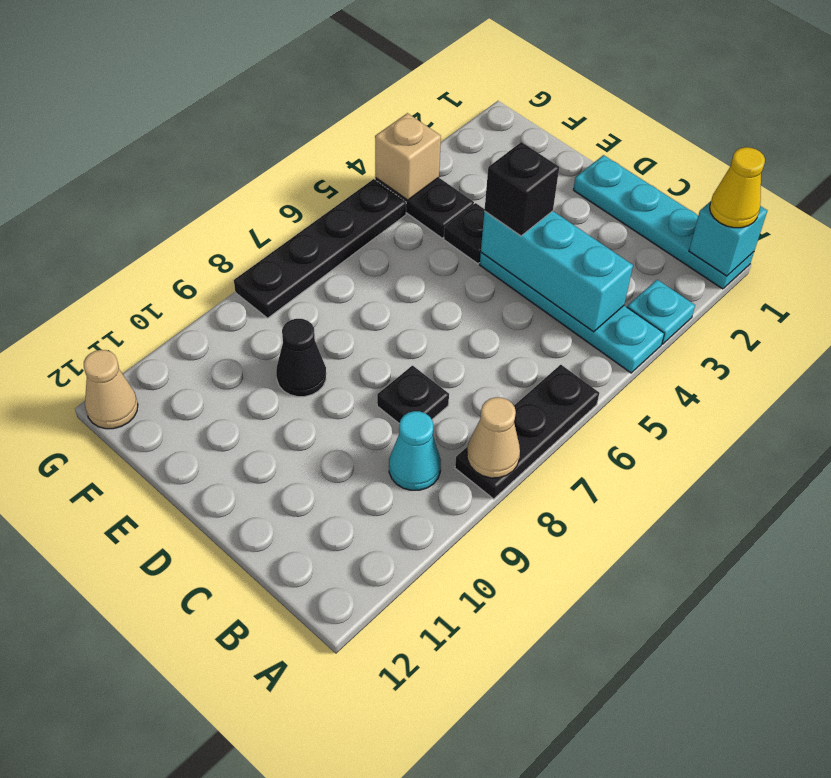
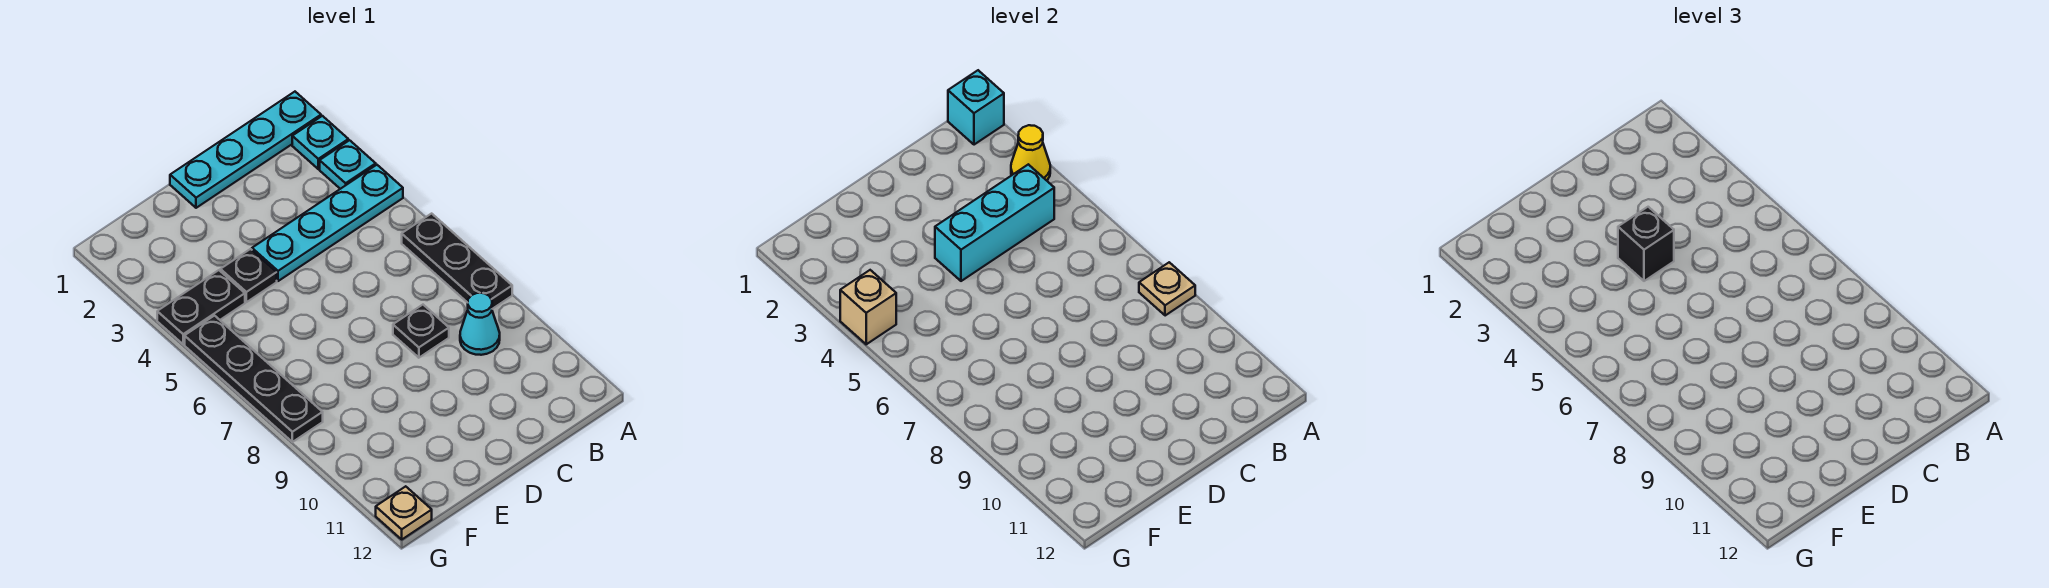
yellow 1x1 cone [710,147,765,228] -> yellow 1x1 cone moved to [1011,125,1050,181]
none -> cyan 1x1 plate [292,116,348,169]
tan 1x1 cone [467,397,520,478] -> tan 1x1 plate [1139,262,1195,316]
black 1x1 cone [276,319,326,397] -> none
tan 1x1 cone [84,350,138,429] -> tan 1x1 plate [376,486,432,539]

